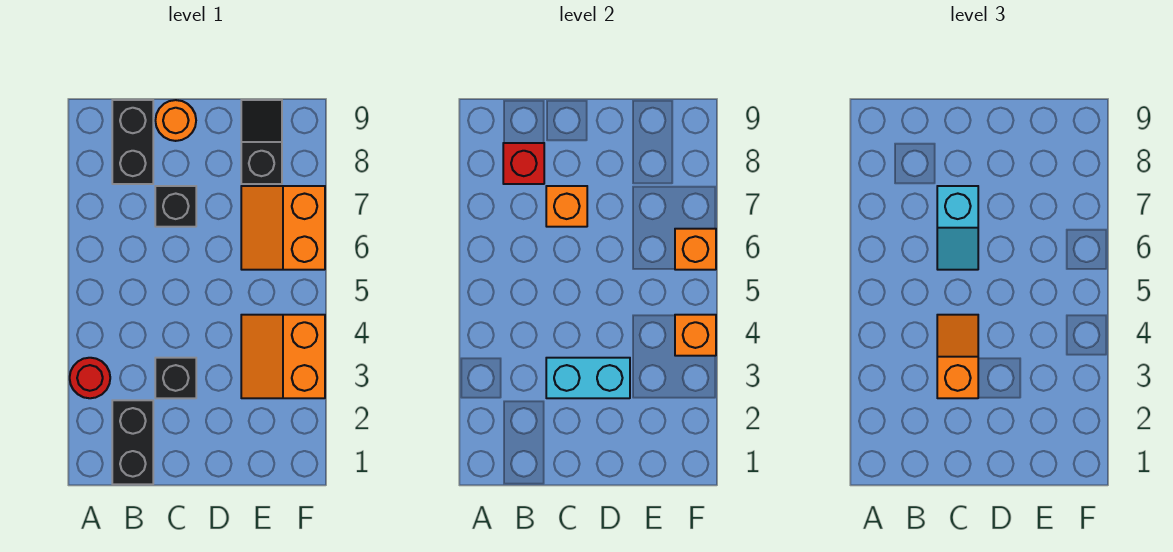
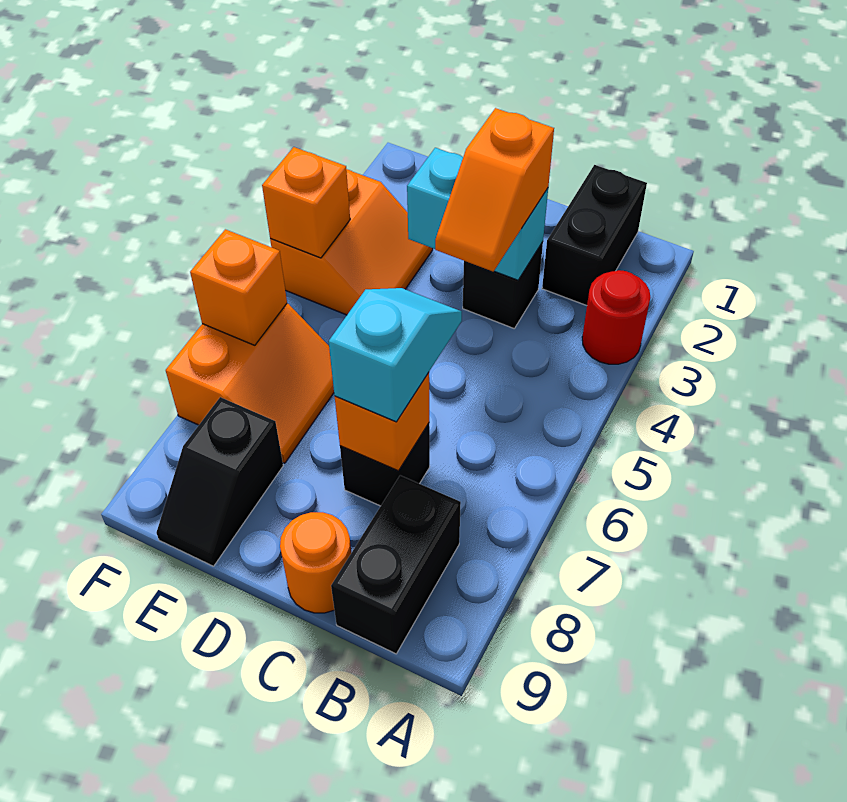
red 1x1 brick [503,143,544,184] -> none

